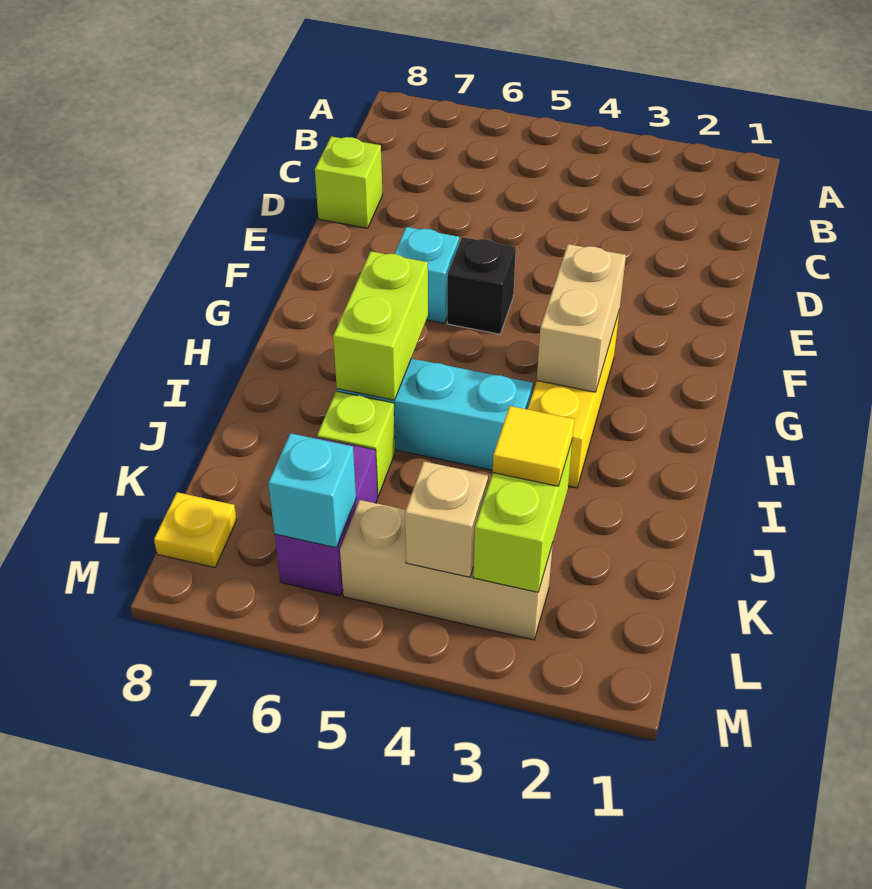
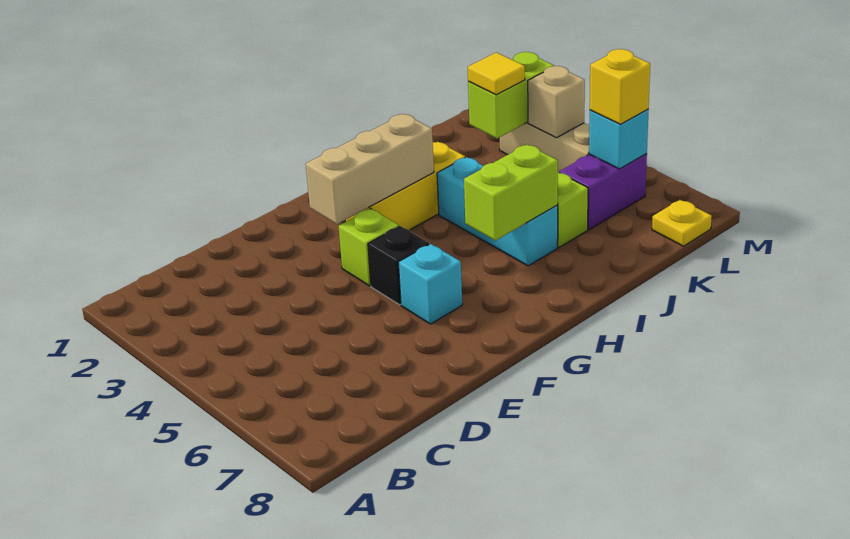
lime 1x1 brick [315,136,382,228] -> lime 1x1 brick moved to [339,209,399,286]
tan 1x2 brick [537,244,626,392] -> tan 1x3 brick [306,114,434,224]
none -> yellow 1x1 brick [590,49,650,124]

